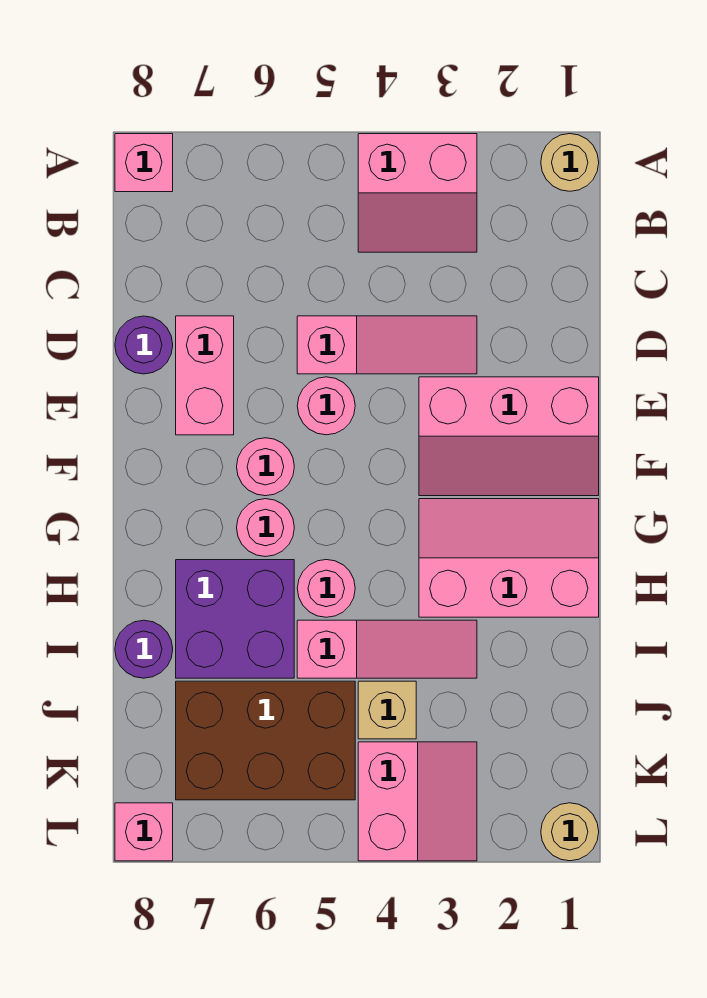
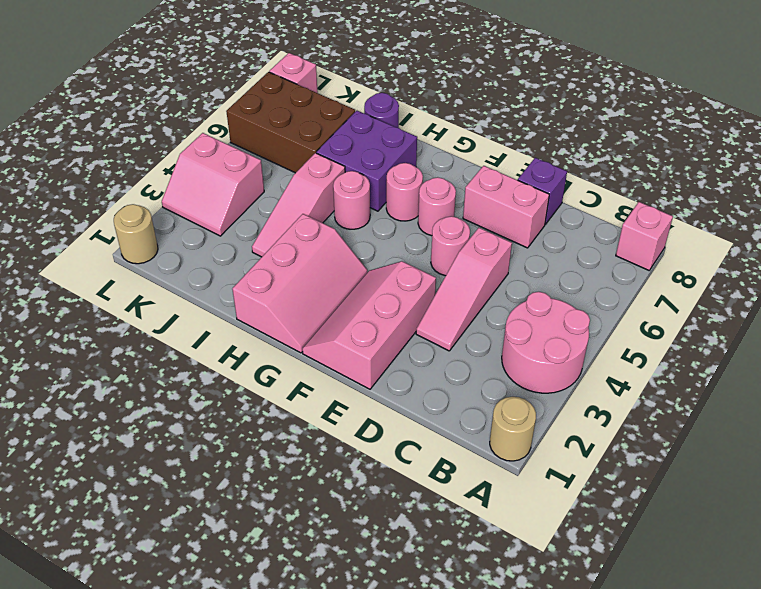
pink 2x2 slope [358,134,477,252] -> pink 2x2 round brick [502,292,590,393]
purple 1x1 round brick [115,316,173,374] -> purple 1x1 brick [518,158,567,224]
tan 1x1 brick [358,681,416,739] -> none
brown 2x3 brick [176,681,355,800] -> brown 2x3 brick turned to [226,72,355,173]

